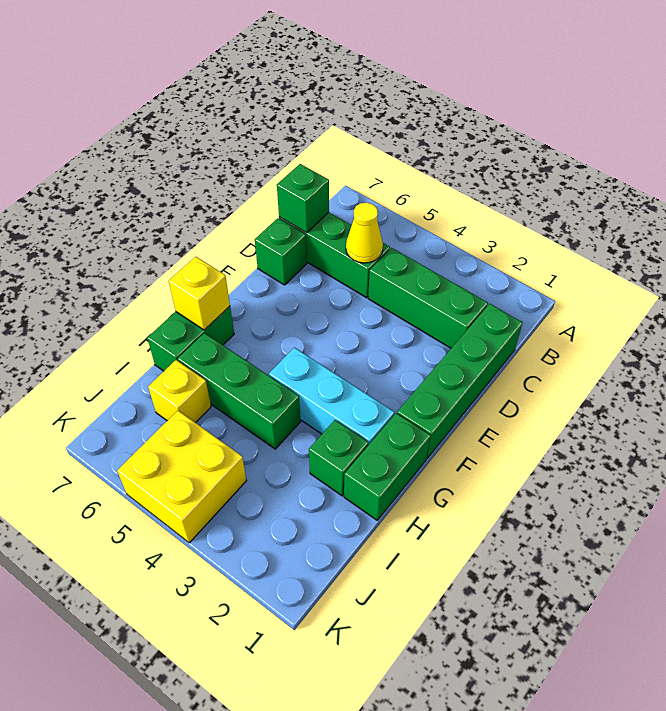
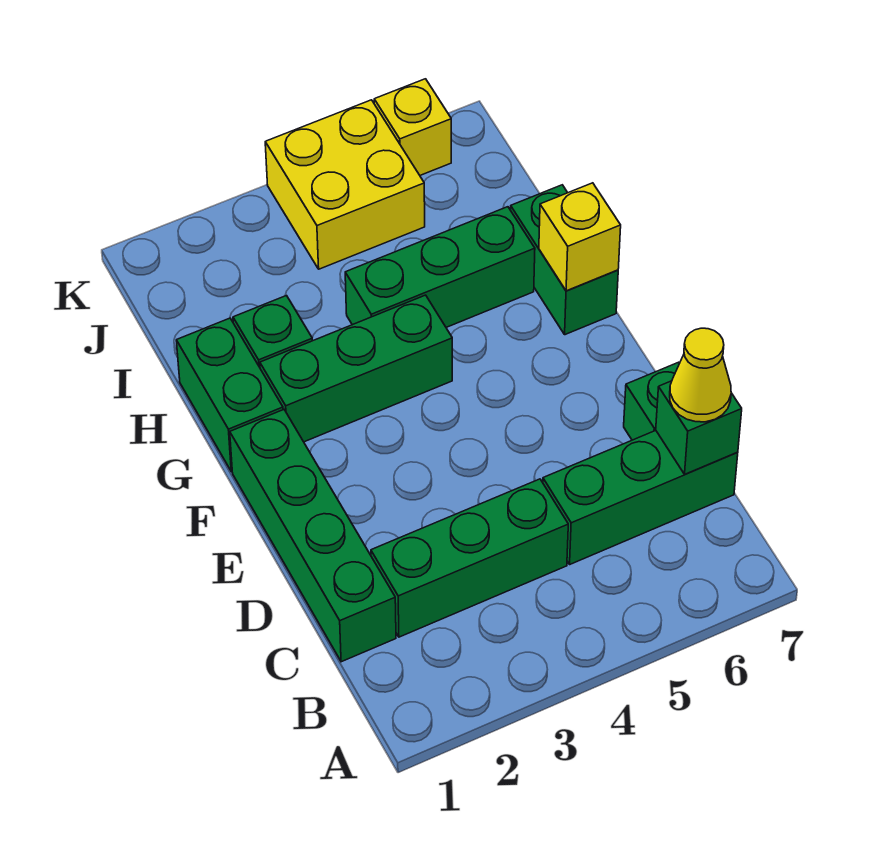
yellow 1x1 cone [346,203,383,263] -> yellow 1x1 cone moved to [670,328,731,422]
cyan 1x3 brick [269,348,394,445] -> green 1x3 brick [260,295,452,442]
yellow 1x1 brick [148,360,211,423] -> yellow 1x1 brick moved to [374,79,451,175]

